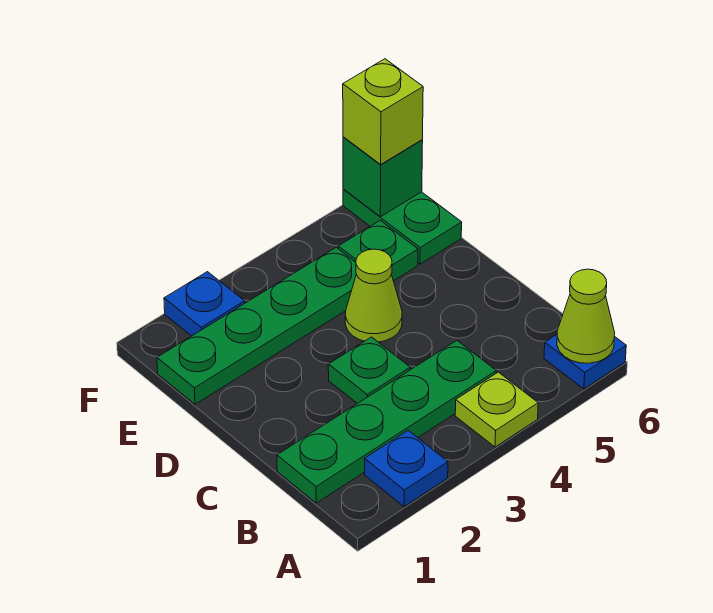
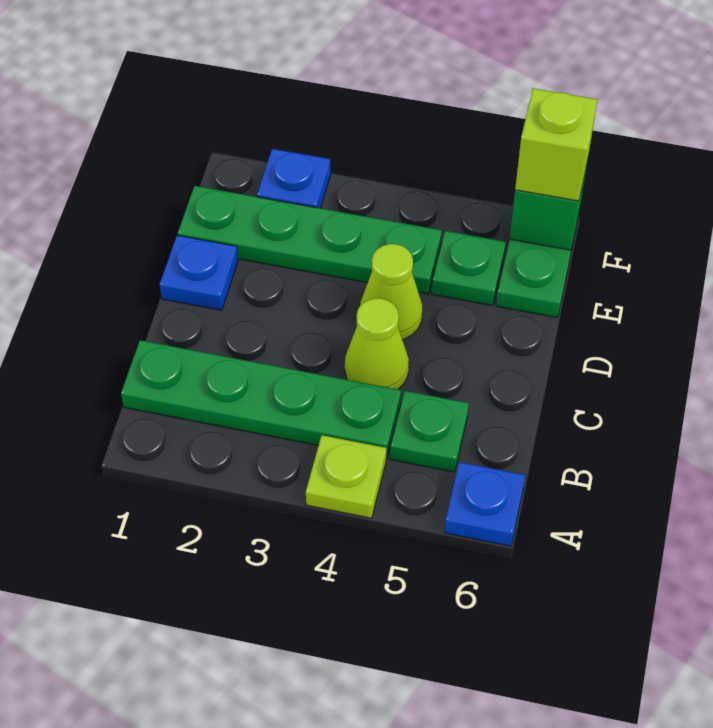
blue 1x1 plate [365,430,448,507] -> blue 1x1 plate moved to [159,235,238,310]
lime 1x1 cone [557,269,615,363] -> lime 1x1 cone moved to [345,298,409,389]
green 1x1 plate [328,337,410,404] -> green 1x1 plate moved to [390,391,469,472]

